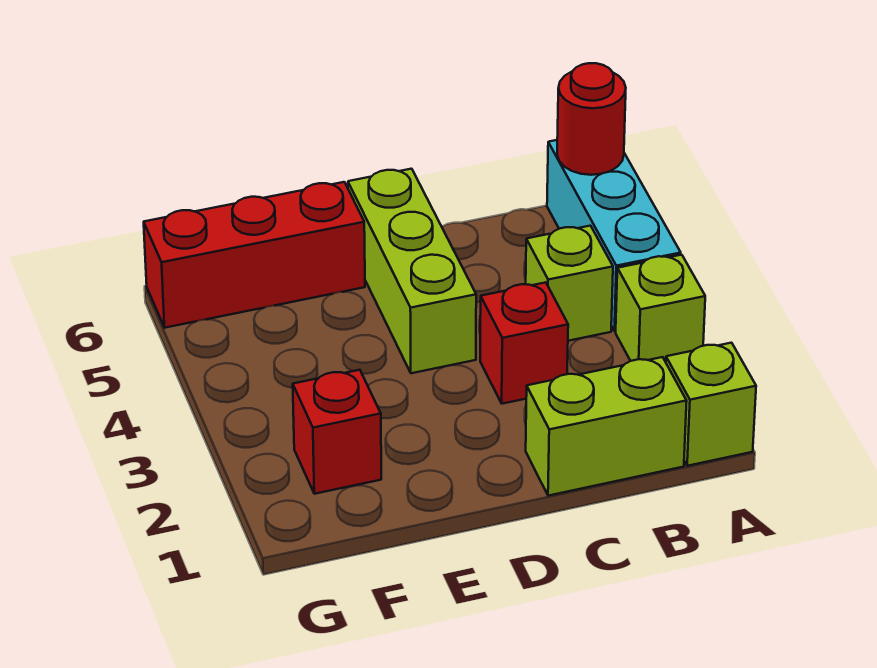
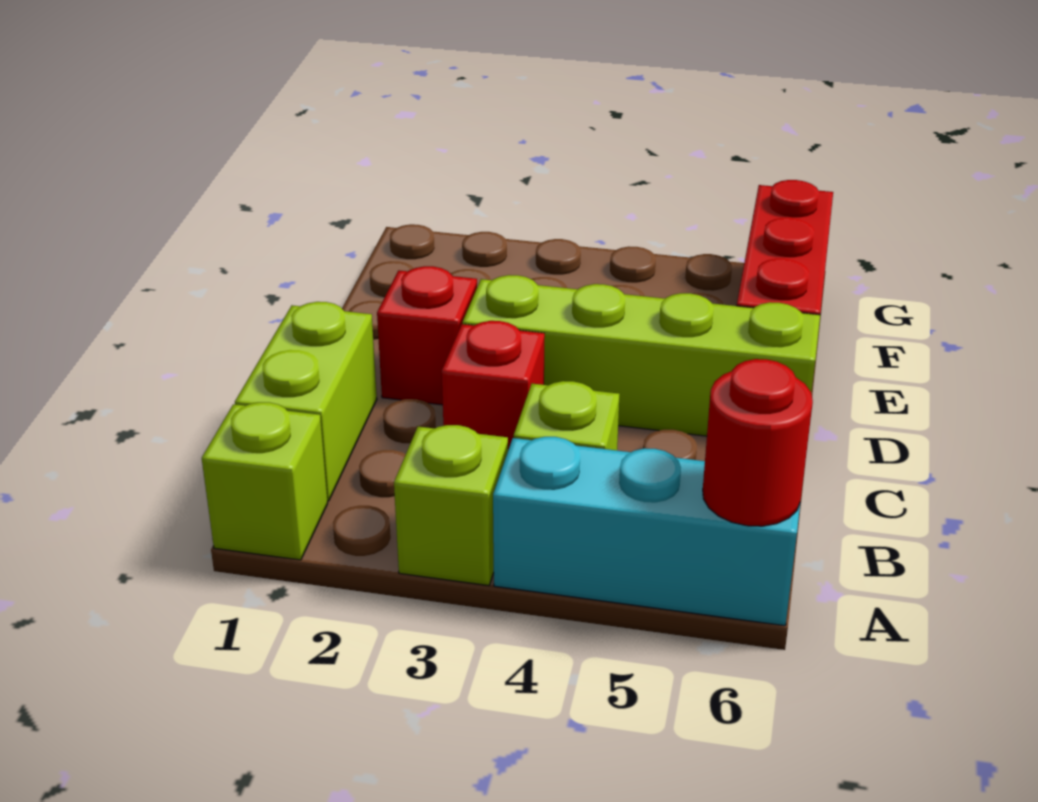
lime 1x3 brick [348,169,476,373] -> lime 1x4 brick [463,275,820,436]
red 1x1 brick [293,370,381,494] -> red 1x1 brick moved to [377,266,477,405]

